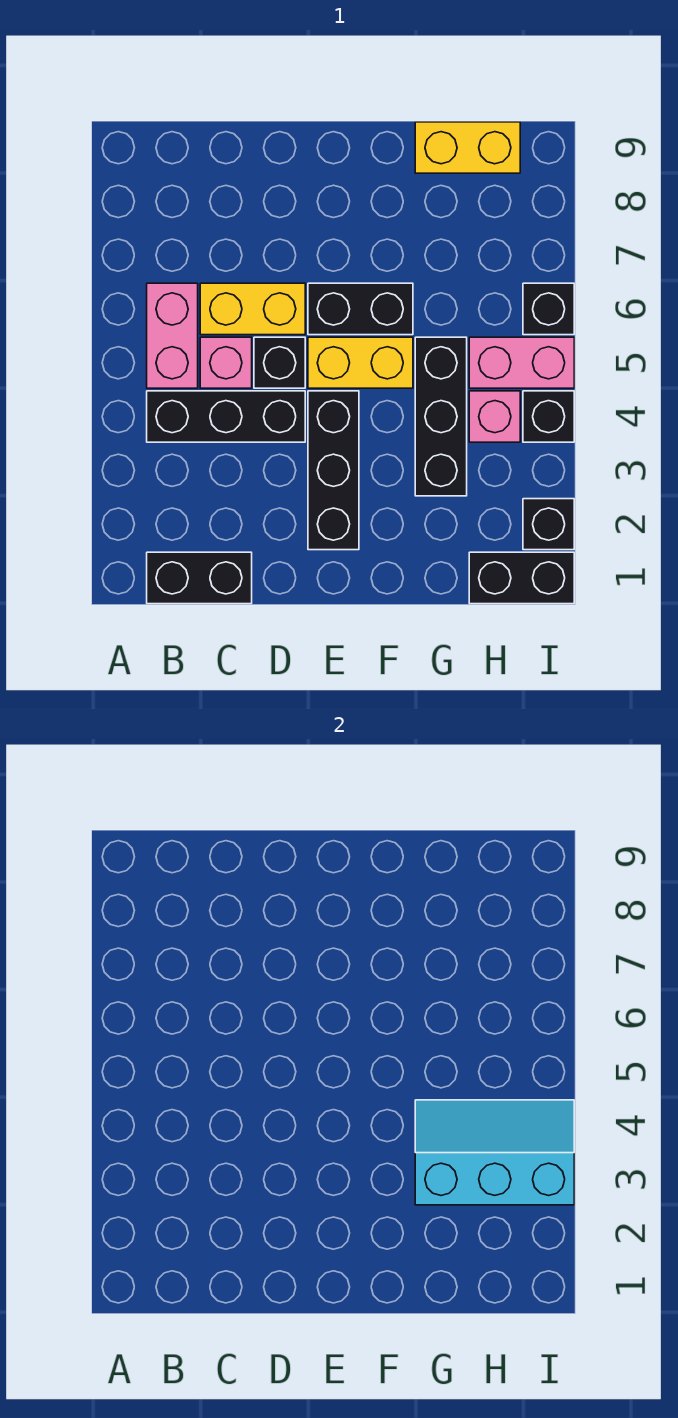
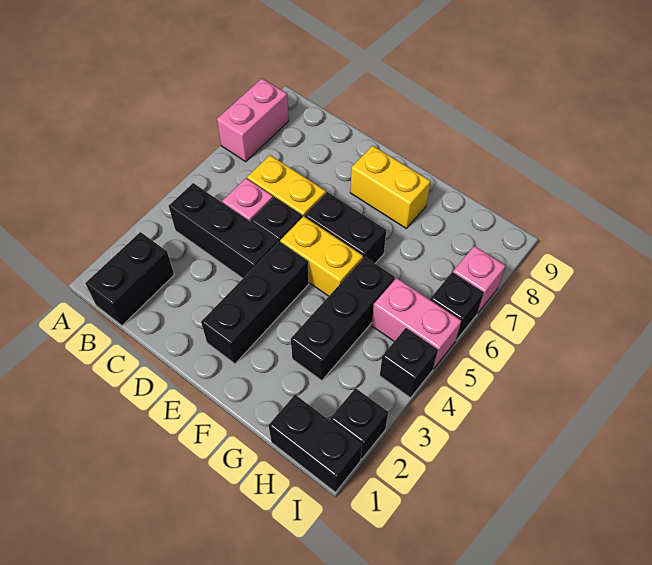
black 1x2 brick [147,552,252,604] -> black 1x2 brick turned to [85,232,174,326]
pink 1x2 brick [147,283,198,388] -> pink 1x2 brick moved to [217,79,289,162]
cyan 2x3 slope [415,1100,574,1205] -> none
yellow 1x2 brick [415,122,520,173] -> yellow 1x2 brick moved to [350,146,431,228]
pink 1x1 brick [469,391,520,442] -> pink 1x1 brick moved to [453,246,506,314]

